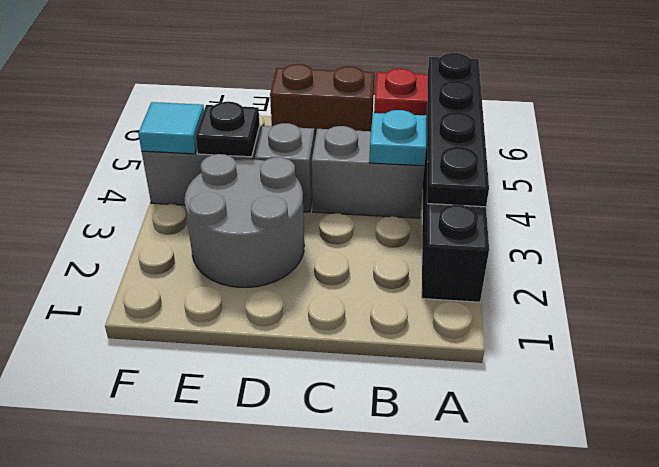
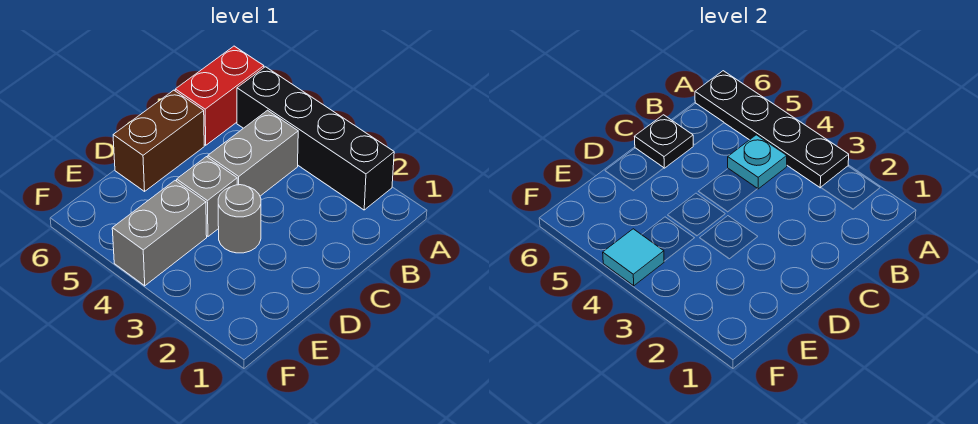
grey 2x2 round brick [185,154,304,287] -> grey 1x1 round brick [218,185,261,253]
black 1x1 plate [196,102,260,157] -> black 1x1 plate moved to [634,115,693,168]

